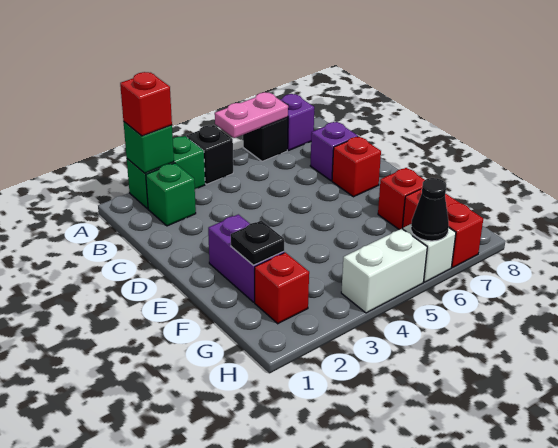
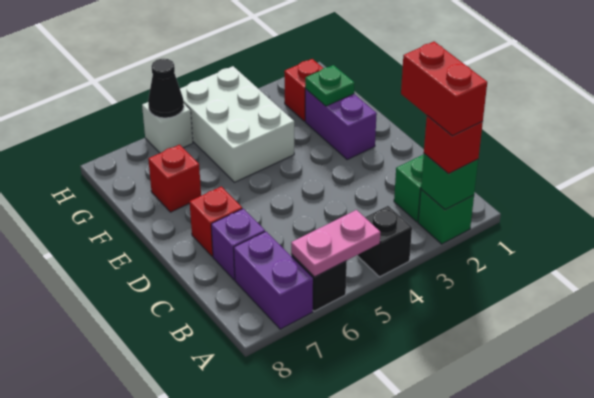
green 1x2 brick [127,136,205,209] -> green 1x1 brick [418,189,474,244]
purple 1x1 brick [280,94,314,150] -> purple 1x2 brick [234,232,313,329]
black 1x1 plate [231,220,284,265] -> green 1x1 plate [305,65,355,106]
red 1x2 brick [402,189,483,268] -> red 1x2 brick moved to [401,42,487,136]
white 1x2 brick [341,229,427,313] -> white 2x3 brick [180,66,294,182]

